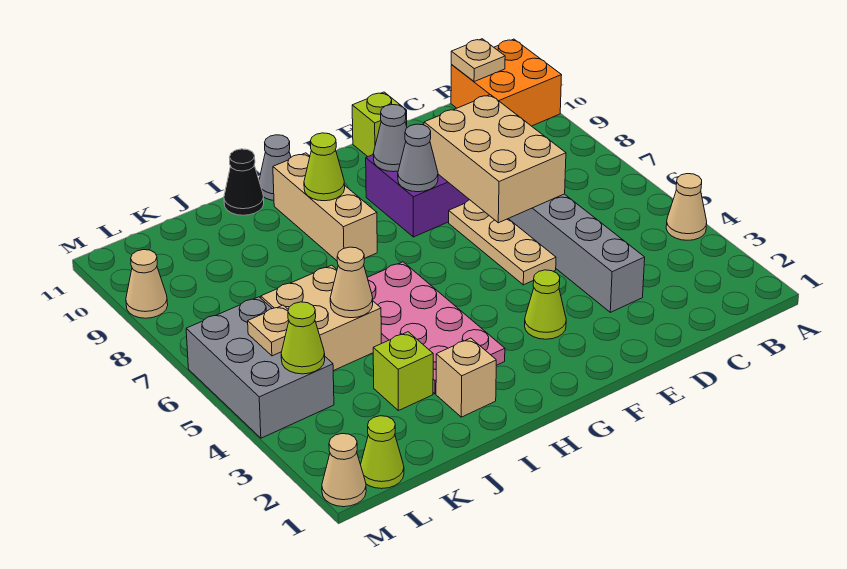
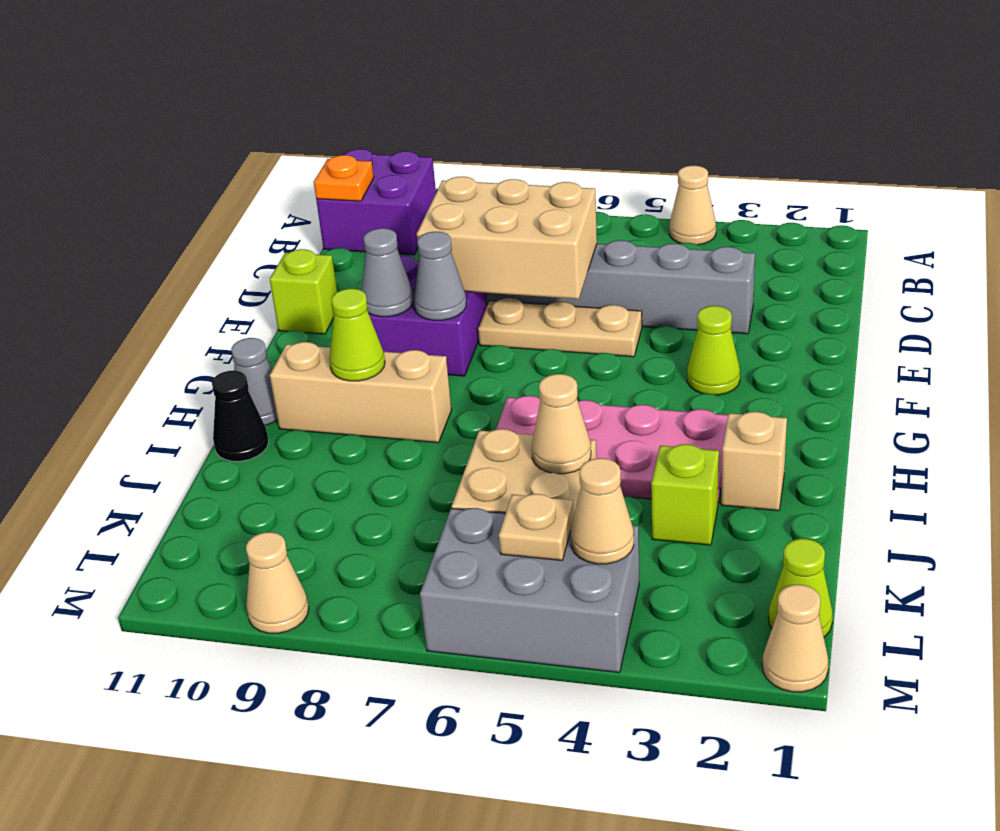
orange 2x2 brick [451,39,562,126] -> purple 2x2 brick [316,149,436,255]
tan 1x1 plate [451,39,505,82] -> orange 1x1 plate [314,155,374,201]
lime 1x1 cone [281,302,325,374] -> tan 1x1 cone [571,458,634,564]

